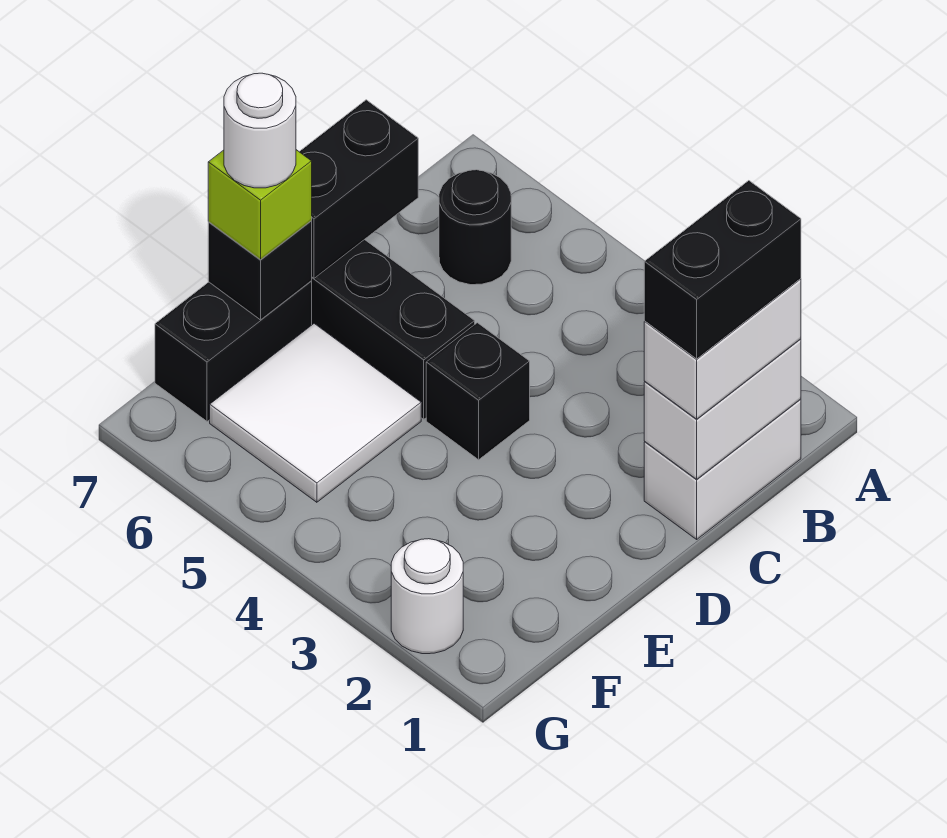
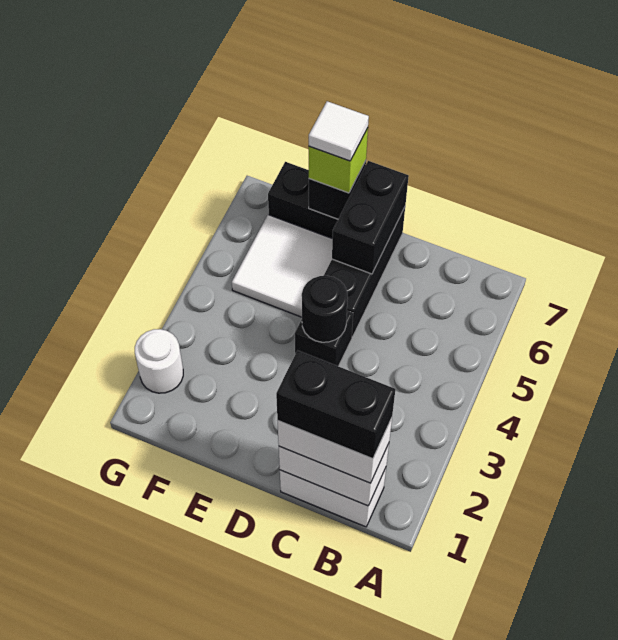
black 1x1 round brick [439,170,511,285] -> black 1x1 round brick moved to [302,276,348,342]
black 1x2 brick [299,100,418,278] -> black 1x2 brick turned to [332,161,409,274]
white 1x1 round brick [224,73,296,188] -> white 1x1 tile [309,101,369,161]

